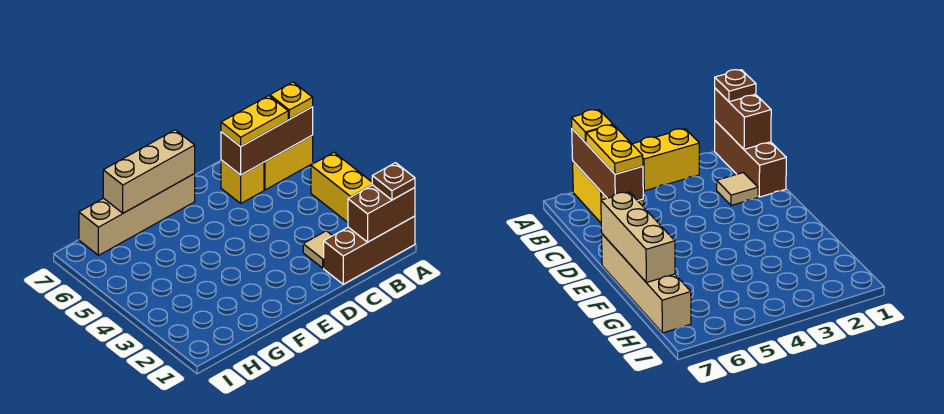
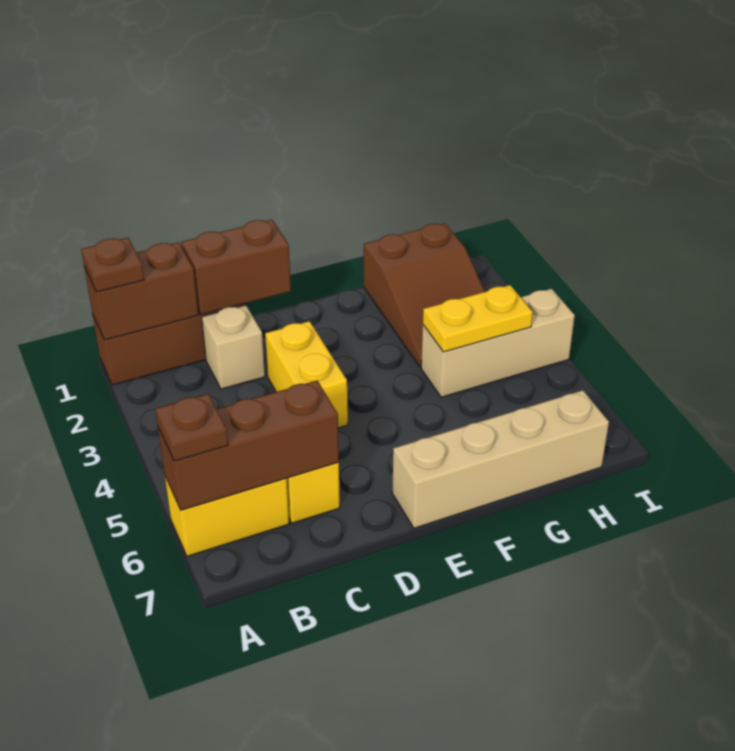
yellow 1x2 brick [311,153,372,222] -> yellow 1x2 brick moved to [265,321,348,428]
yellow 1x1 plate [270,82,313,119] -> brown 1x1 plate [155,394,228,461]
yellow 1x2 plate [221,96,288,146] -> yellow 1x2 plate moved to [423,285,533,352]
none -> brown 1x2 brick [181,220,291,315]
tan 1x1 tile [303,231,332,268] -> tan 1x1 brick [202,305,265,389]
tan 1x3 brick [103,130,195,213] -> tan 1x3 brick moved to [421,289,575,397]
none -> brown 2x3 slope [364,223,485,367]

